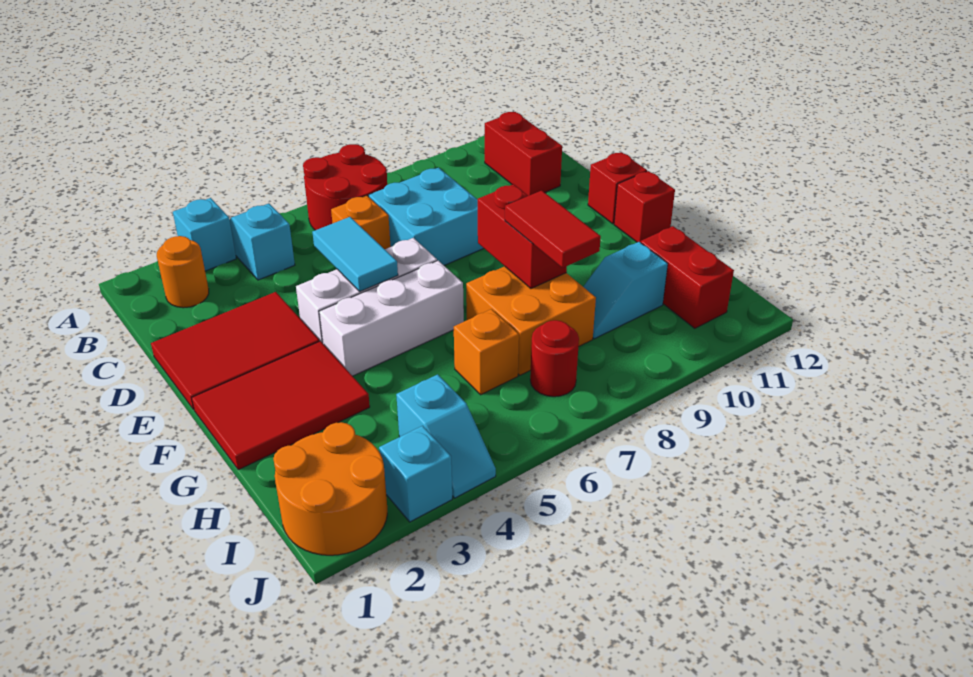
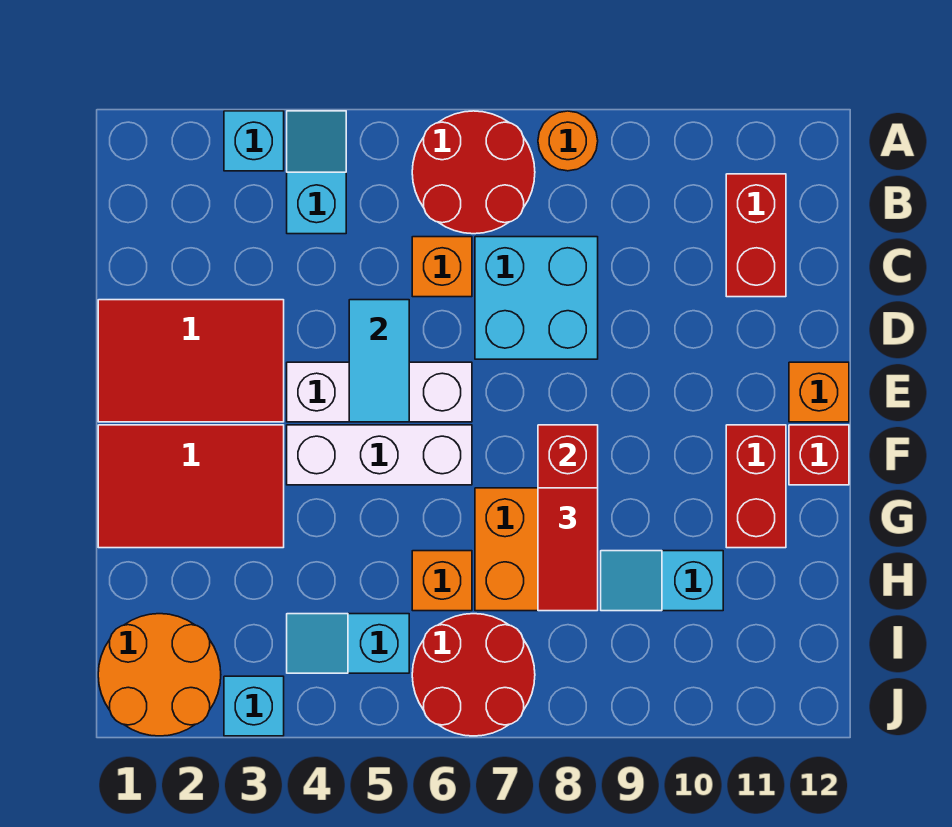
orange 1x1 round brick [157,236,209,308] -> orange 1x1 round brick moved to [538,111,598,171]
red 1x1 brick [588,152,647,224] -> orange 1x1 brick [789,362,849,422]
red 1x2 brick [641,226,734,328] -> red 1x2 brick moved to [726,425,786,548]
cyan 1x2 slope [396,374,496,498] -> cyan 1x2 slope turned to [287,614,409,673]
red 1x1 round brick [530,320,579,397] -> red 2x2 round brick [412,614,535,736]

